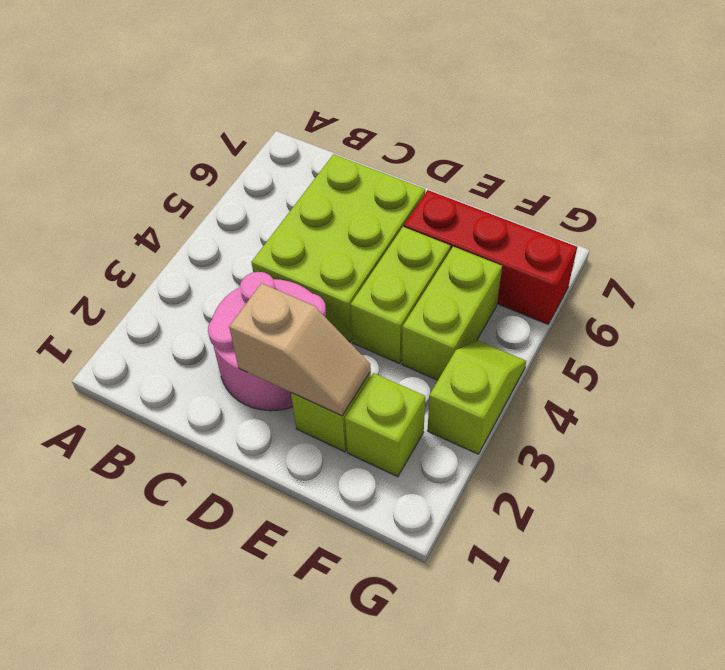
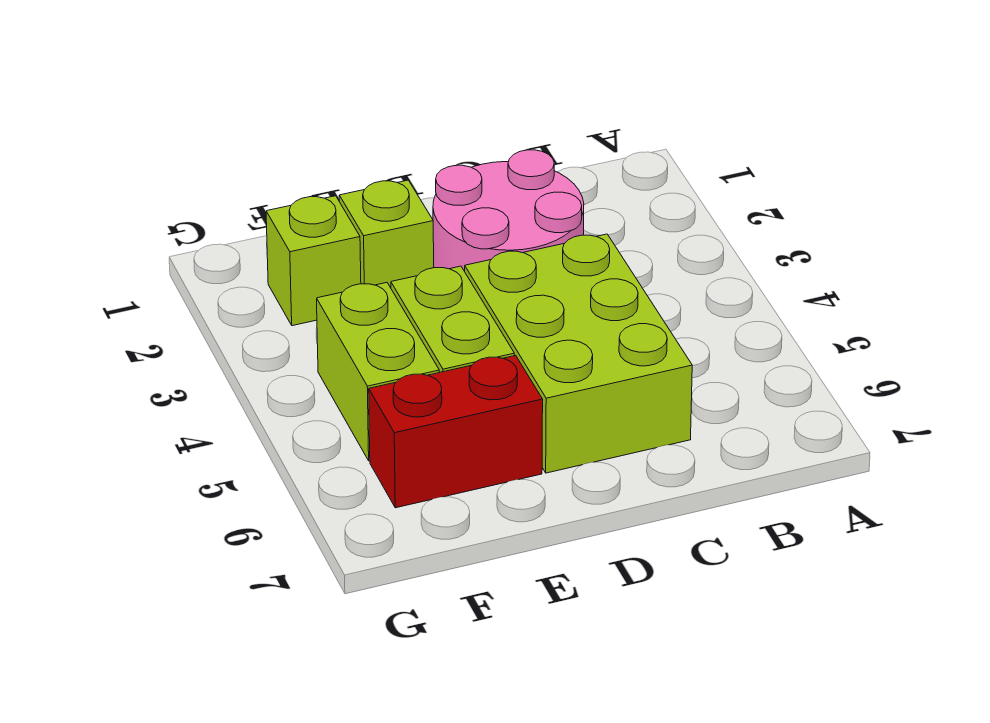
tan 1x2 slope [229,283,371,416] -> none
red 1x3 brick [404,190,577,324] -> red 1x2 brick [369,356,543,508]
lime 1x2 slope [428,340,526,454] -> none

